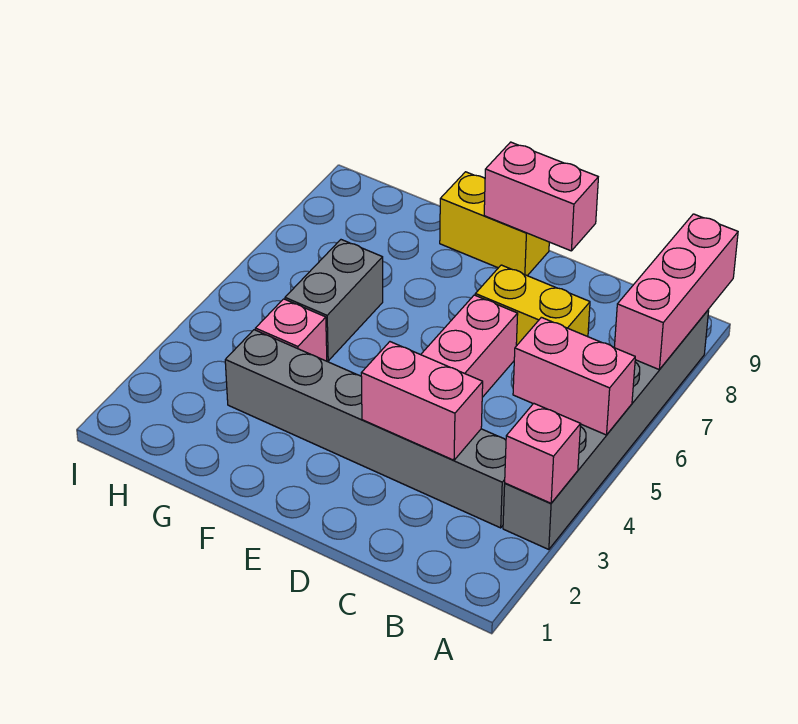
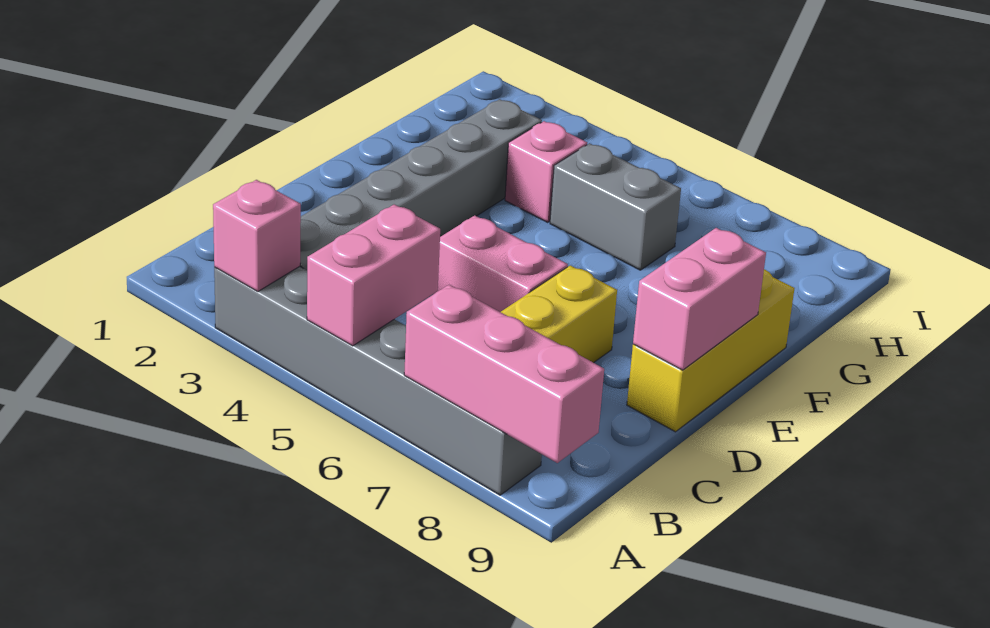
pink 1x2 brick [361,342,483,460] -> none
yellow 1x2 brick [440,172,549,276] -> yellow 1x3 brick [627,269,795,432]

